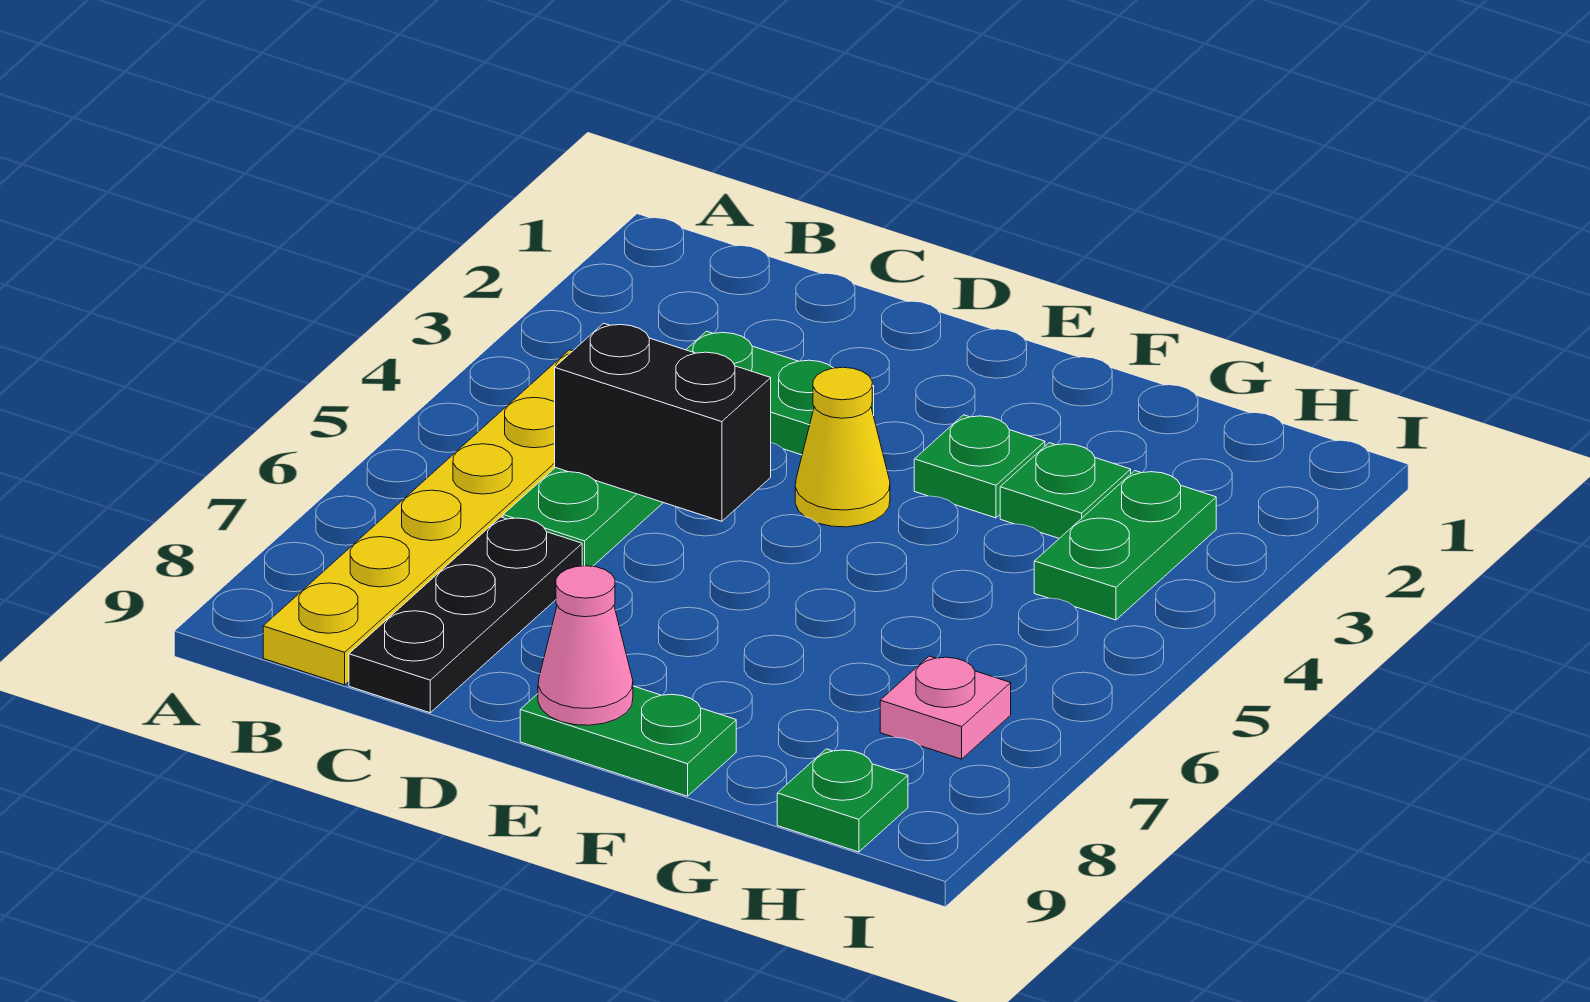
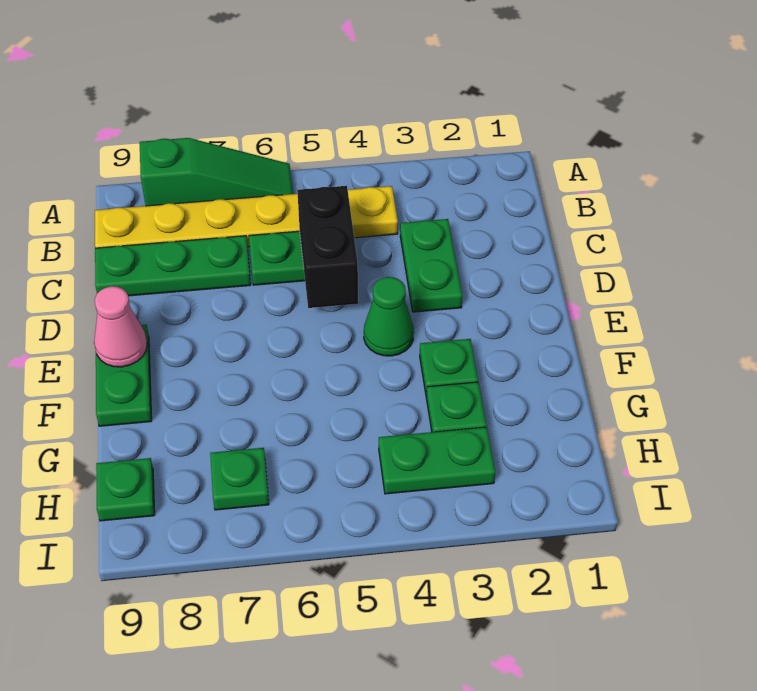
none -> green 1x3 slope [140,138,293,206]
black 1x3 plate [349,517,582,713] -> green 1x3 plate [95,236,251,296]
yellow 1x1 cone [795,367,890,527] -> green 1x1 cone [364,277,414,356]
pink 1x1 plate [880,656,1011,759] -> green 1x1 plate [210,448,269,510]

